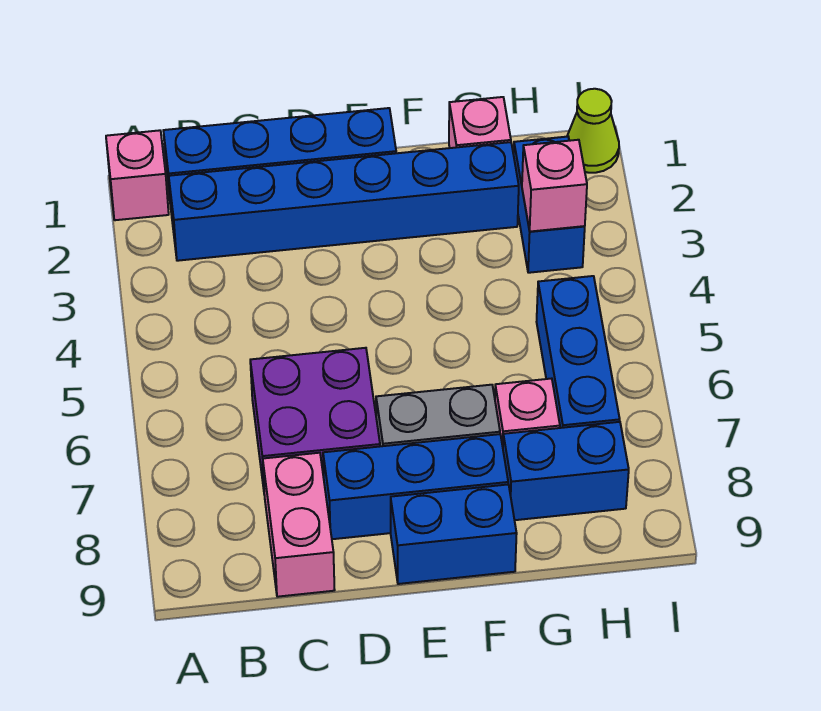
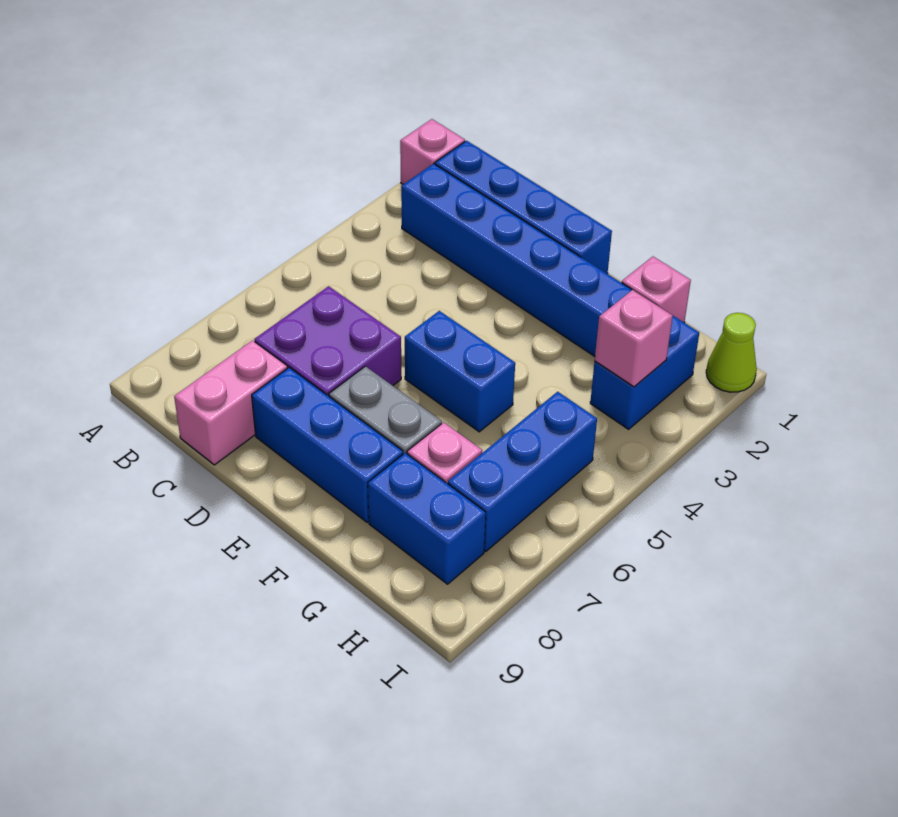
blue 1x2 brick [391,484,517,584] -> blue 1x2 brick moved to [405,311,515,432]

